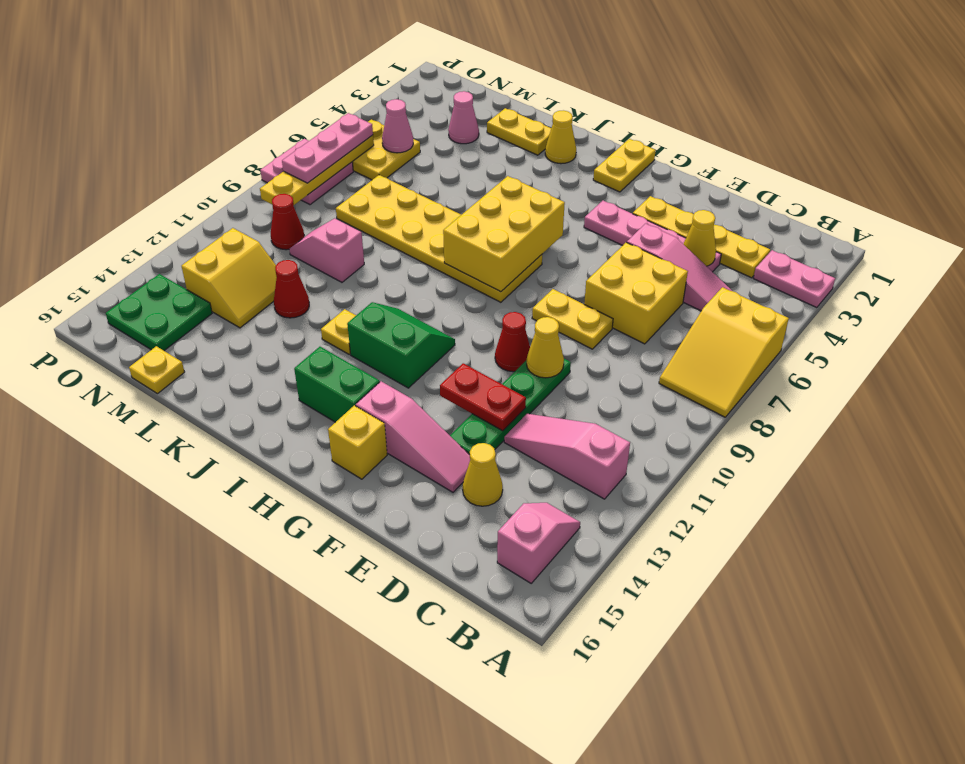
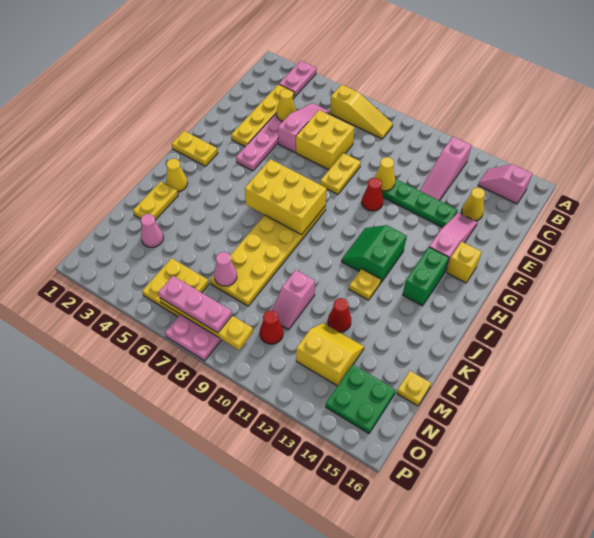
yellow 2x3 slope [659,287,789,417] -> yellow 1x3 slope [330,84,393,139]
red 1x2 plate [440,363,526,431] -> none
pink 1x1 cone [382,99,413,153] -> pink 1x1 cone moved to [214,252,237,286]

